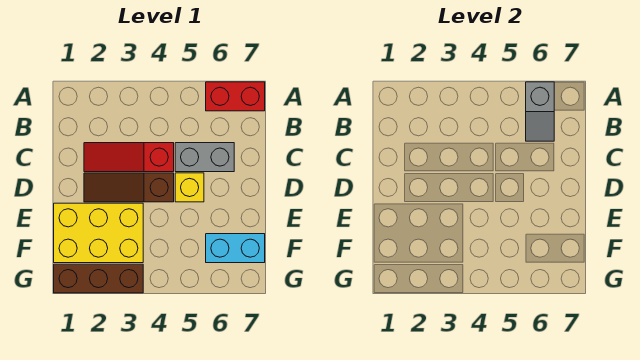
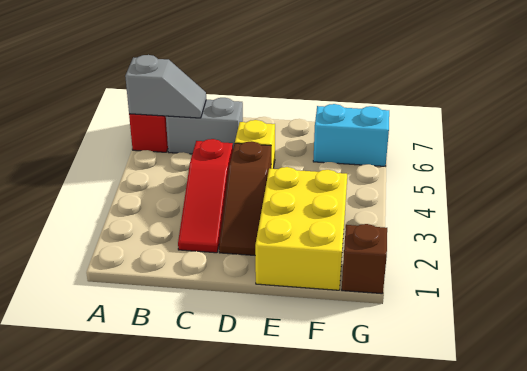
grey 1x2 brick [175,143,234,172] -> grey 1x2 brick turned to [166,98,243,154]
cyan 1x2 brick [206,234,265,263] -> cyan 1x2 brick turned to [313,104,389,166]
brown 1x3 brick [54,264,143,293] -> brown 1x1 brick [342,224,387,294]

